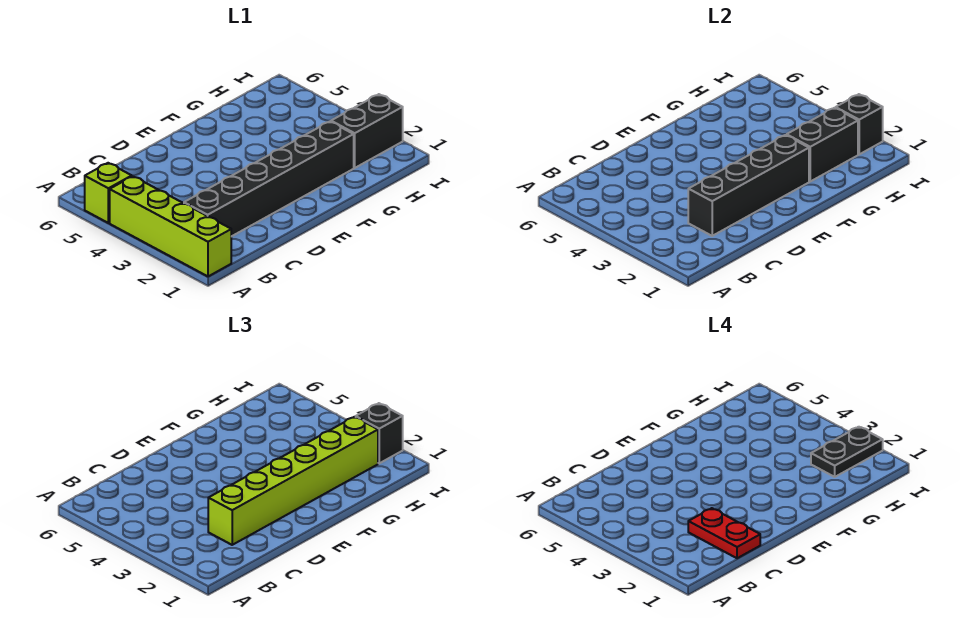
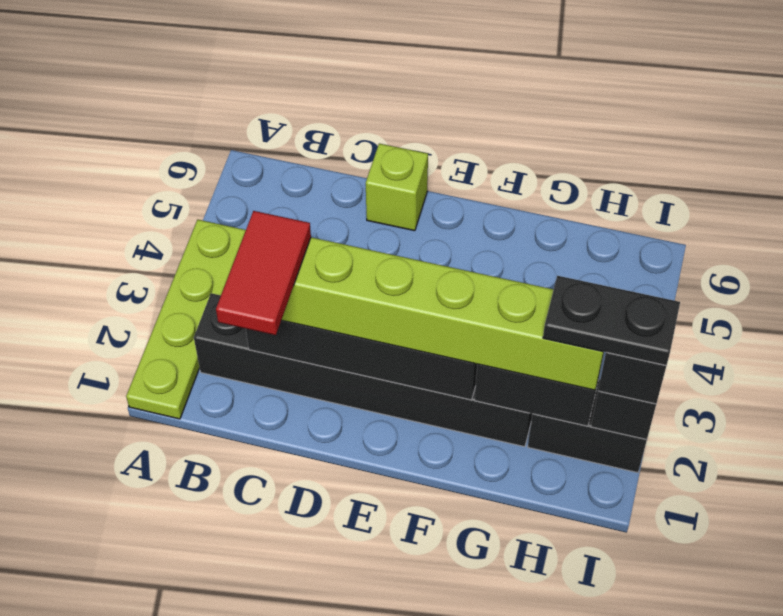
lime 1x4 brick [110,176,231,276] -> lime 1x4 plate [126,220,246,419]
lime 1x1 brick [85,163,132,223] -> lime 1x1 brick moved to [366,144,428,231]
red 1x2 plate [688,508,760,558] -> red 1x2 tile [216,211,311,335]

